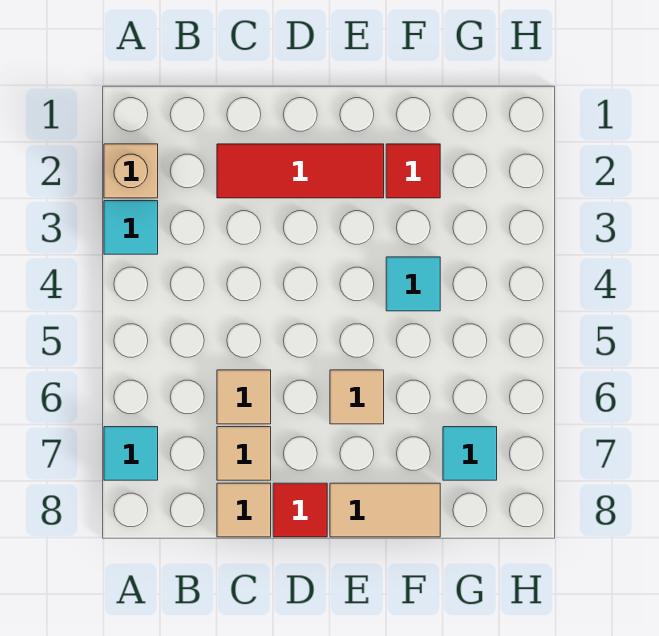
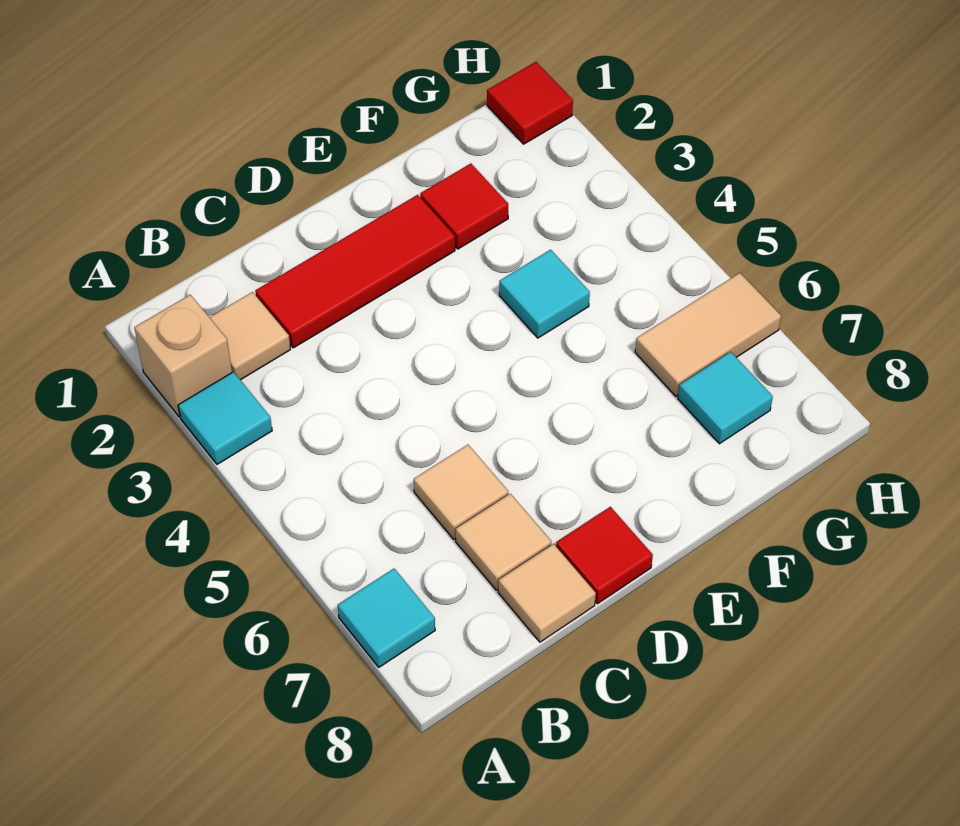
tan 1x1 tile [330,370,384,424] -> tan 1x1 tile moved to [209,292,290,380]
tan 1x2 tile [330,483,440,537] -> tan 1x2 tile moved to [635,273,781,396]
none -> red 1x1 tile [487,62,573,144]

